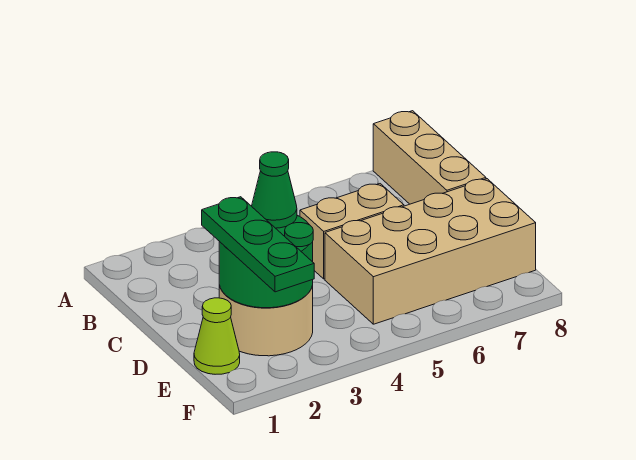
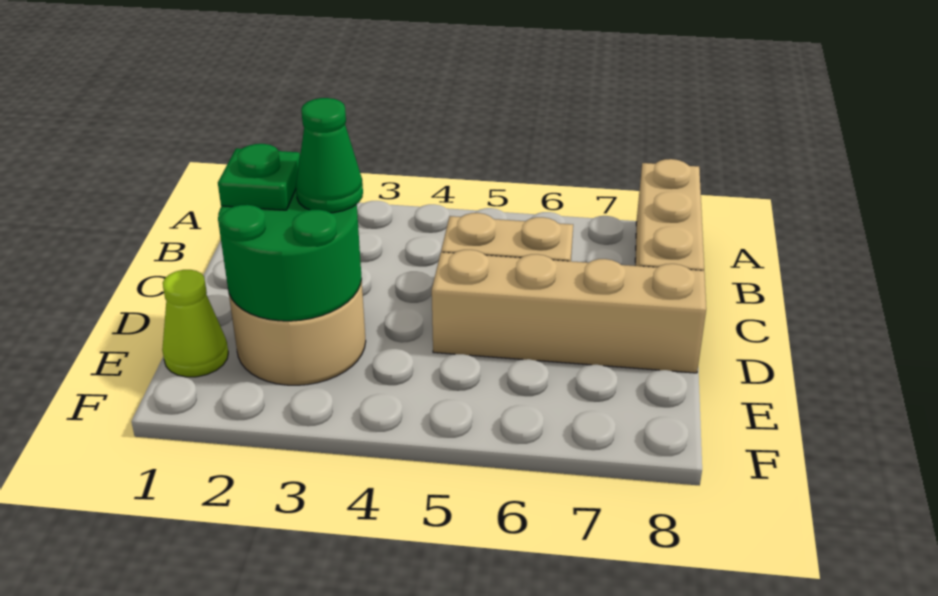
green 1x3 plate [202,197,314,292] -> green 1x1 plate [218,144,300,210]
tan 2x4 brick [325,179,536,324] -> tan 1x4 brick [432,250,706,373]

